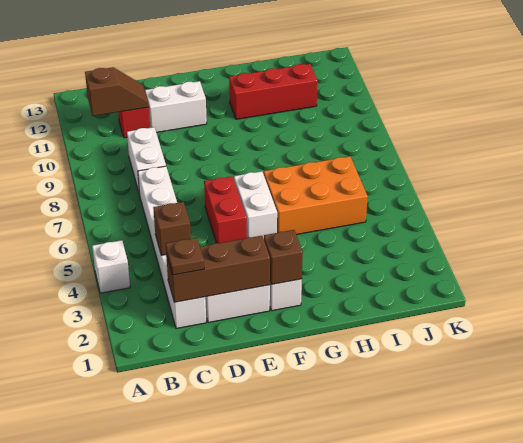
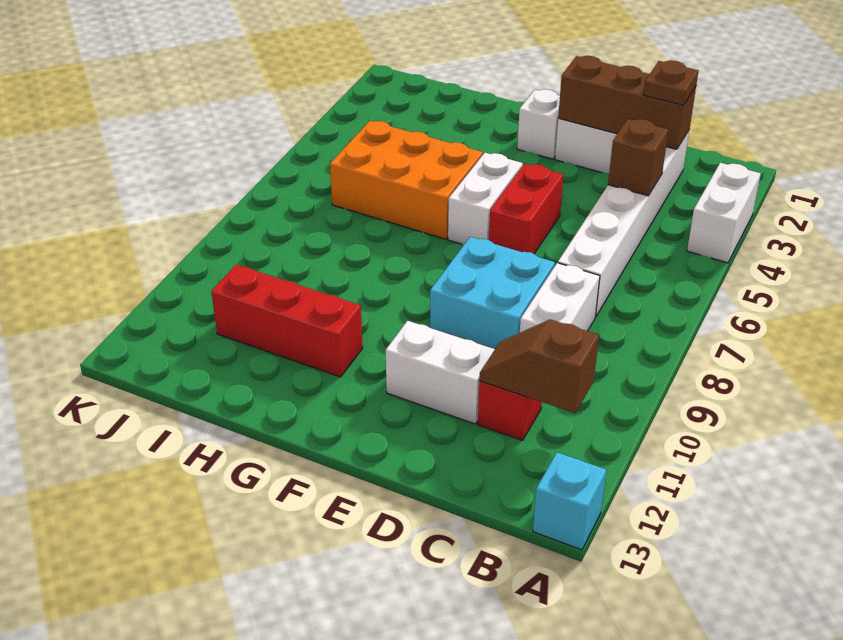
white 1x1 brick [92,240,130,293] -> white 1x2 brick [687,163,761,263]
none -> cyan 1x1 brick [533,452,606,550]
none -> cyan 2x2 brick [430,237,555,349]
brown 1x1 brick [264,230,303,284] -> none

